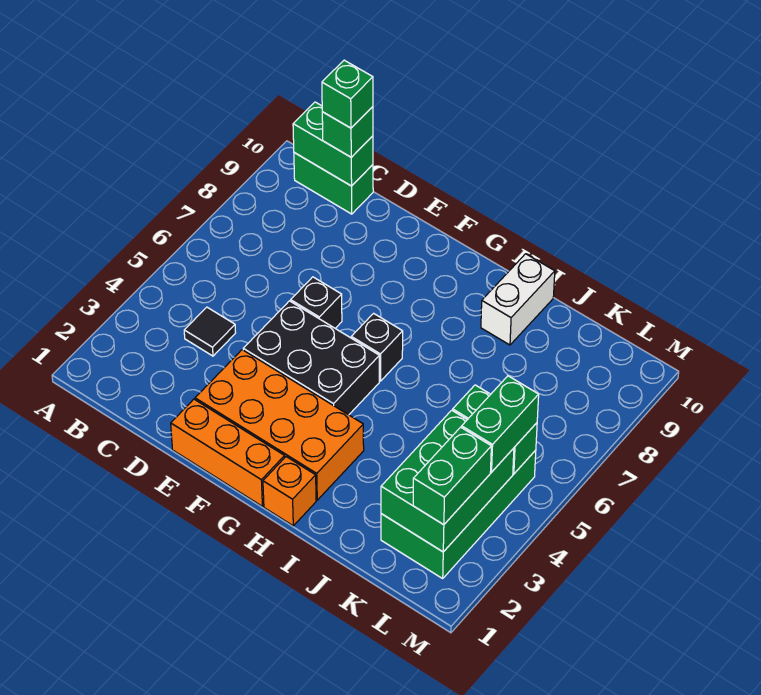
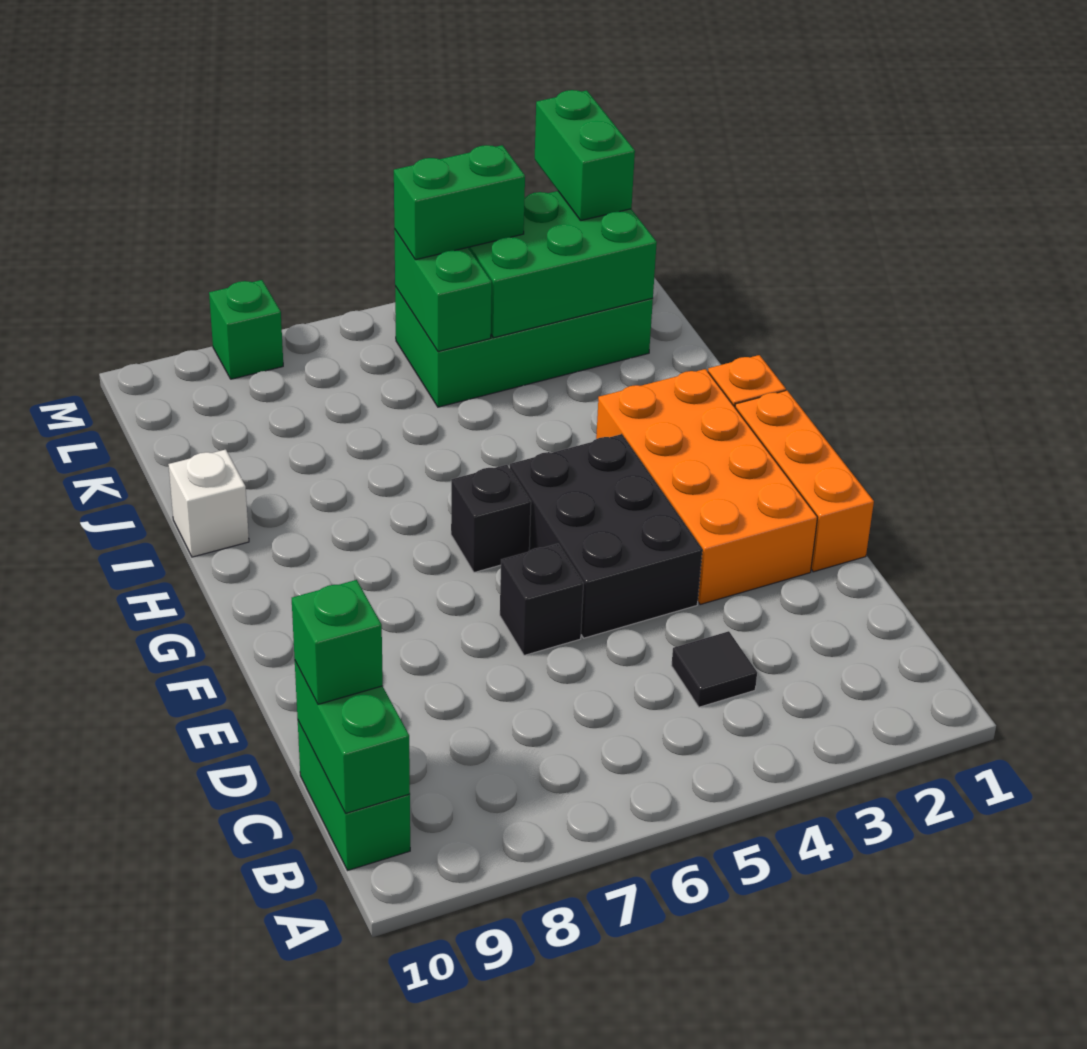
green 1x1 brick [322,60,373,128] -> green 1x1 brick moved to [209,280,283,379]
white 1x2 brick [481,254,555,345] -> white 1x1 brick [168,449,249,557]
green 1x2 brick [413,427,491,525] -> green 1x2 brick turned to [535,90,635,221]

